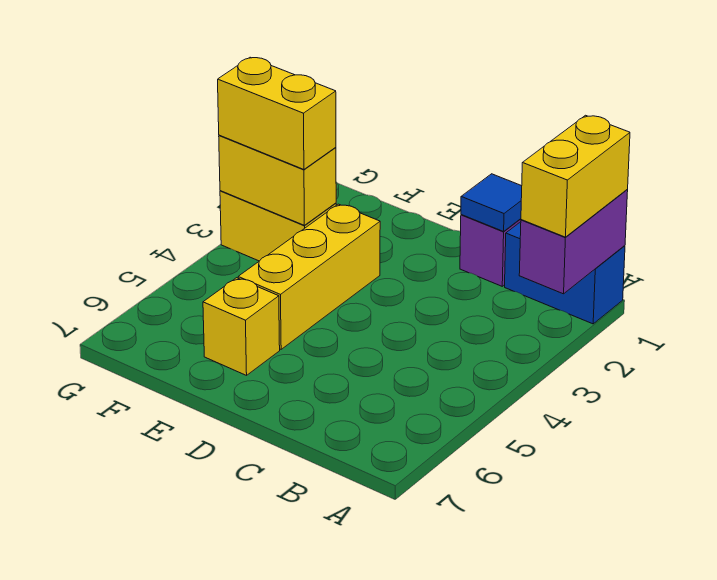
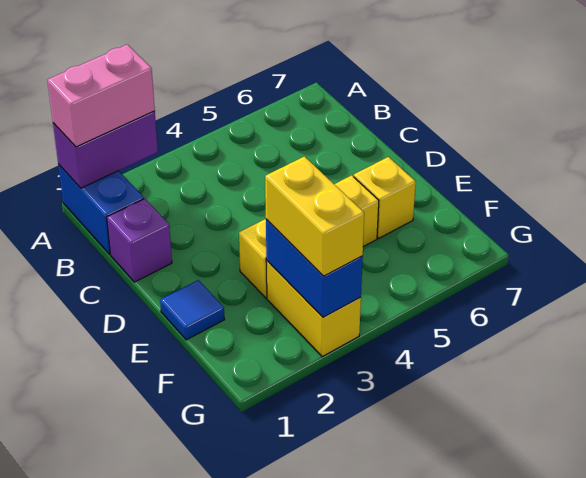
yellow 1x2 brick [521,115,630,237] -> pink 1x2 brick [47,45,155,147]
blue 1x1 tile [461,174,522,231] -> blue 1x1 tile moved to [160,280,225,340]
yellow 1x2 brick [219,135,336,225] -> blue 1x2 brick [266,219,363,317]

